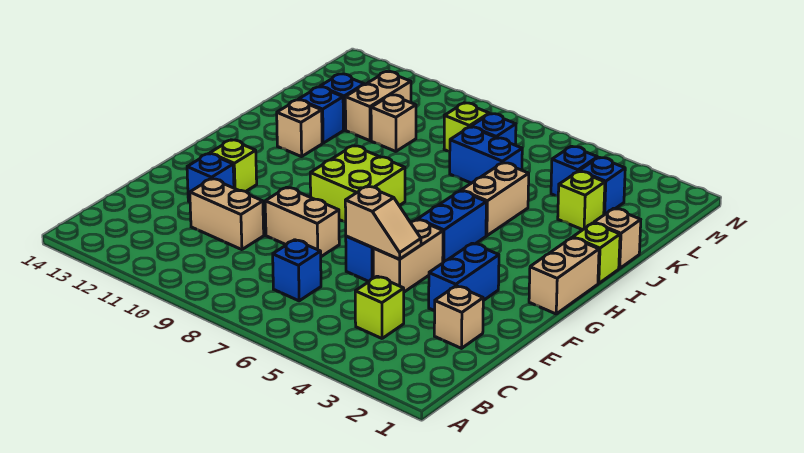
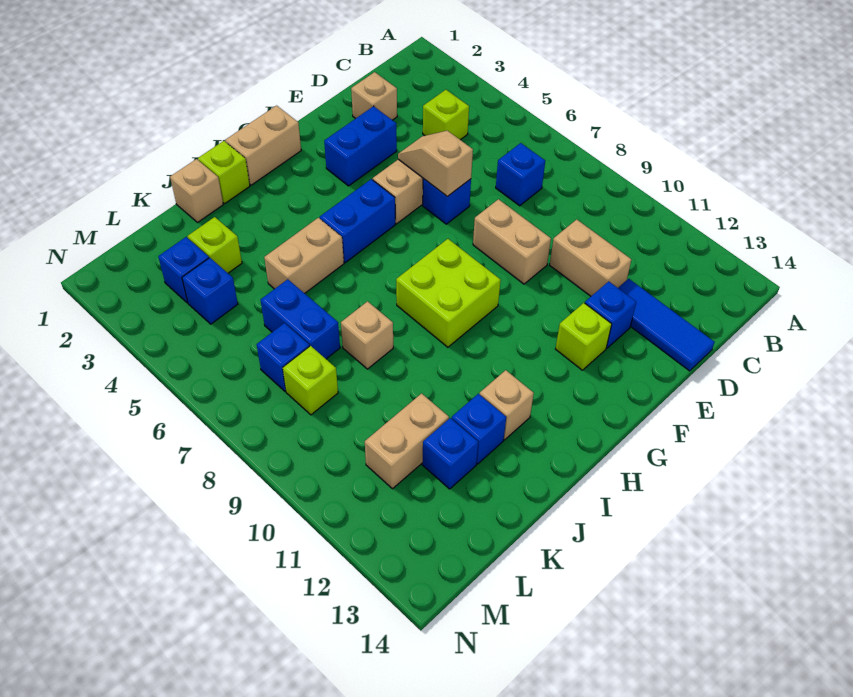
none -> blue 1x3 tile [618,279,715,371]
tan 1x1 brick [371,95,416,151] -> tan 1x1 brick moved to [341,301,393,369]

